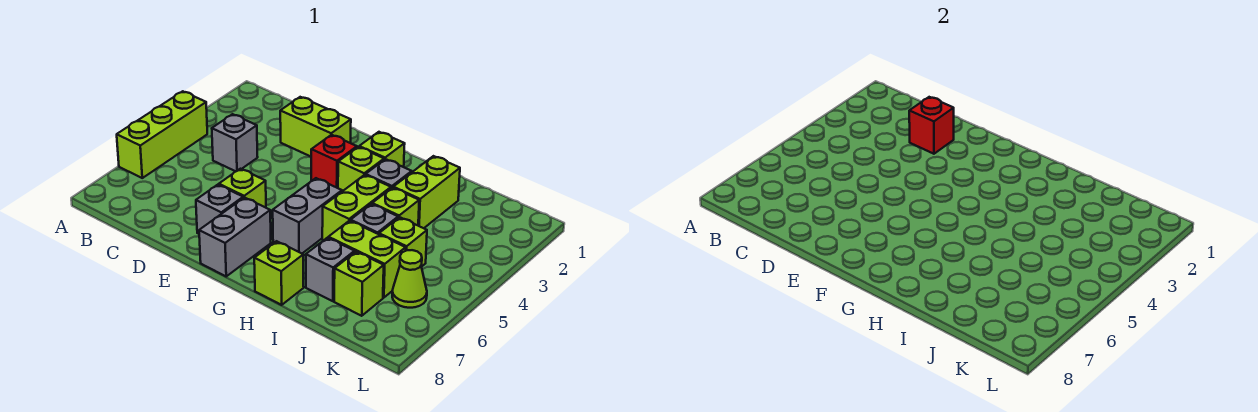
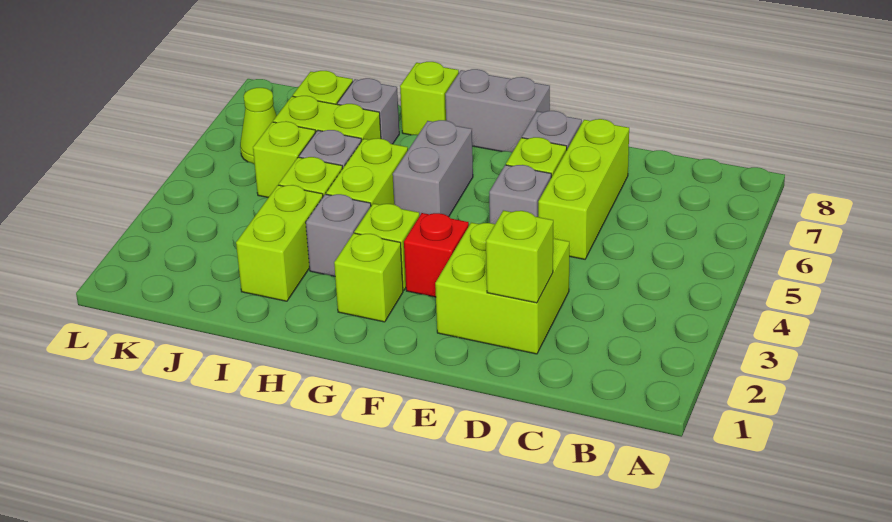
lime 1x3 brick [117,91,207,178] -> lime 1x3 brick moved to [538,119,629,259]
grey 1x1 brick [212,114,258,172] -> grey 1x1 brick moved to [489,165,551,224]
lime 1x2 brick [280,97,351,157] -> lime 2x2 brick [435,223,569,354]
red 1x1 brick [909,97,954,154] -> lime 1x1 brick [486,210,553,303]
grey 1x2 brick [199,197,271,276] -> grey 1x2 brick turned to [445,69,550,152]

